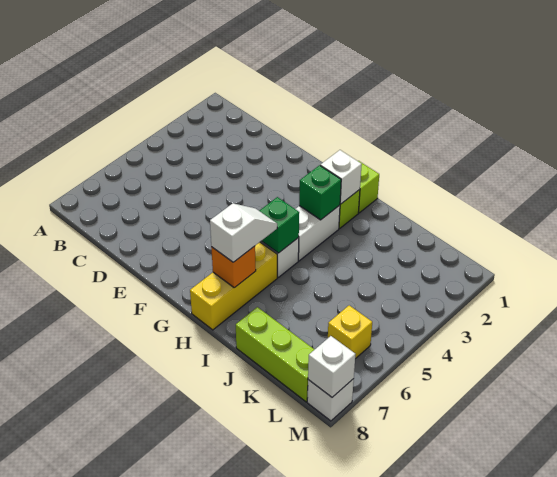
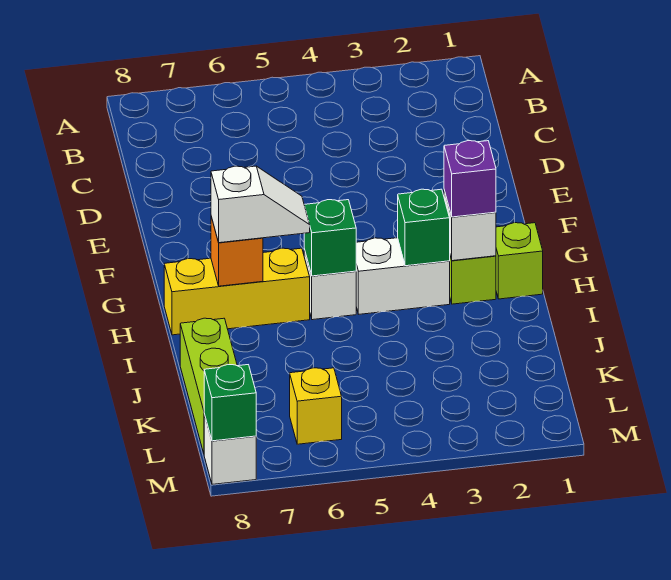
none -> purple 1x1 brick [444,141,496,217]
white 1x1 brick [308,336,355,397] -> green 1x1 brick [204,365,256,441]

